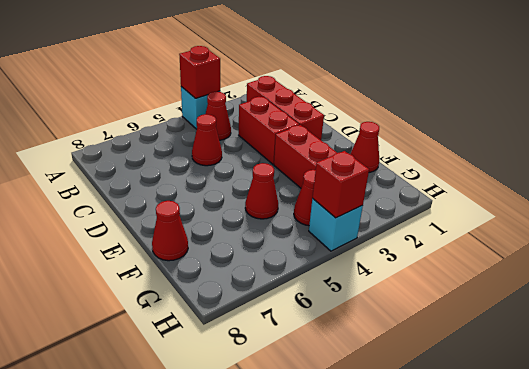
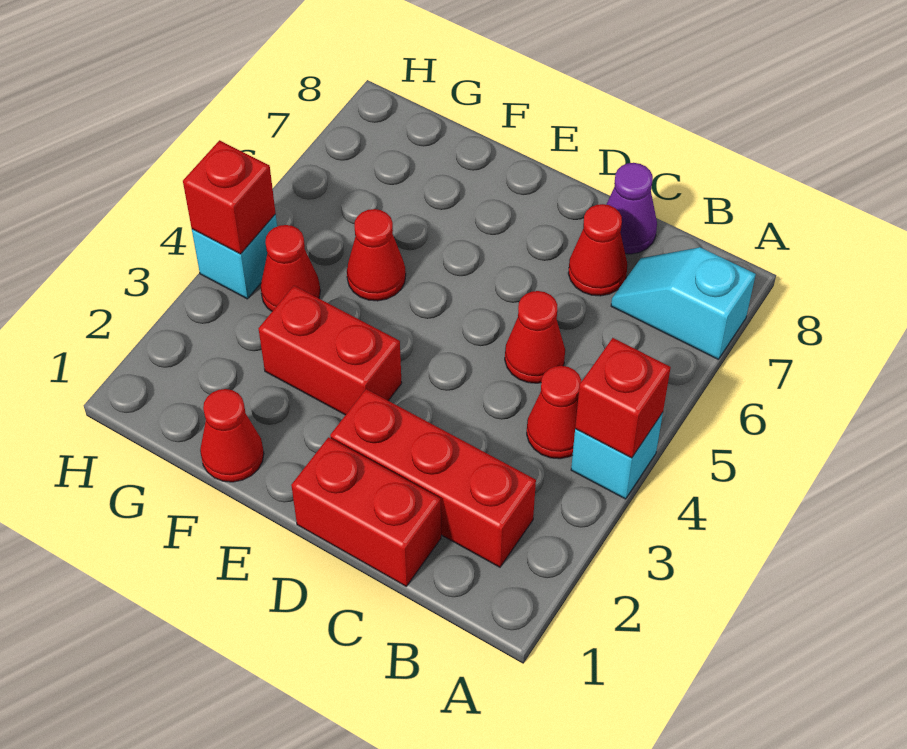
none -> cyan 1x2 slope [611,247,756,359]
red 1x2 brick [239,97,299,164] -> red 1x2 brick moved to [291,437,441,586]
none -> purple 1x1 cone [606,163,657,254]
red 1x1 cone [152,201,188,261] -> red 1x1 cone moved to [568,204,627,296]

